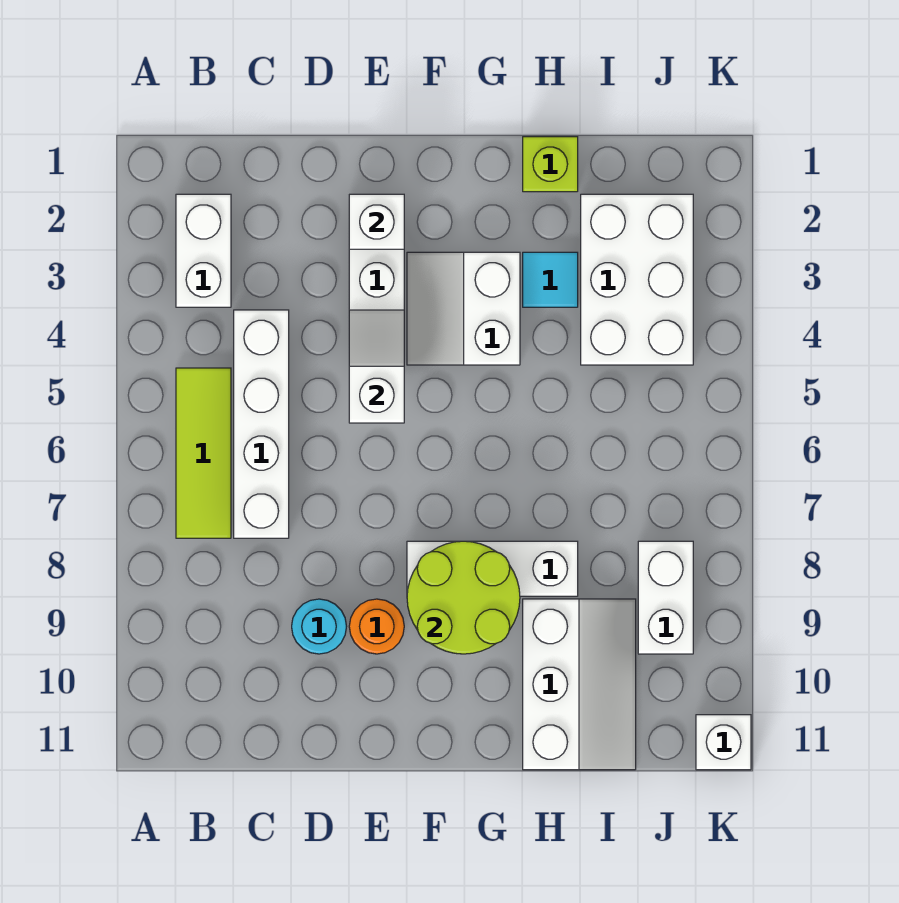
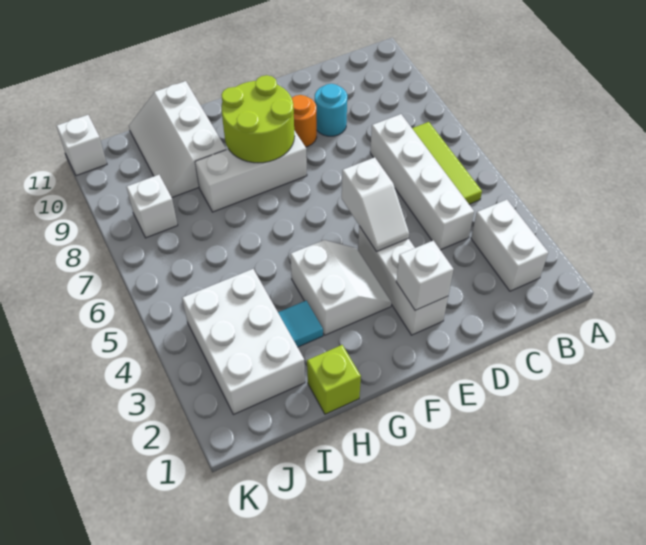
white 1x2 brick [638,541,693,654] -> white 1x1 brick [127,175,178,238]

